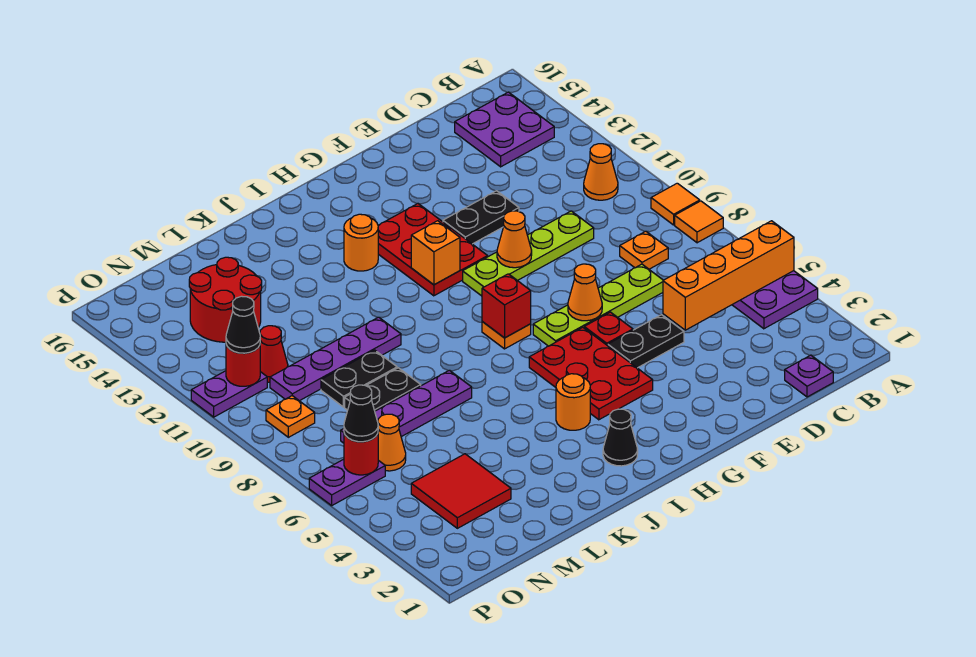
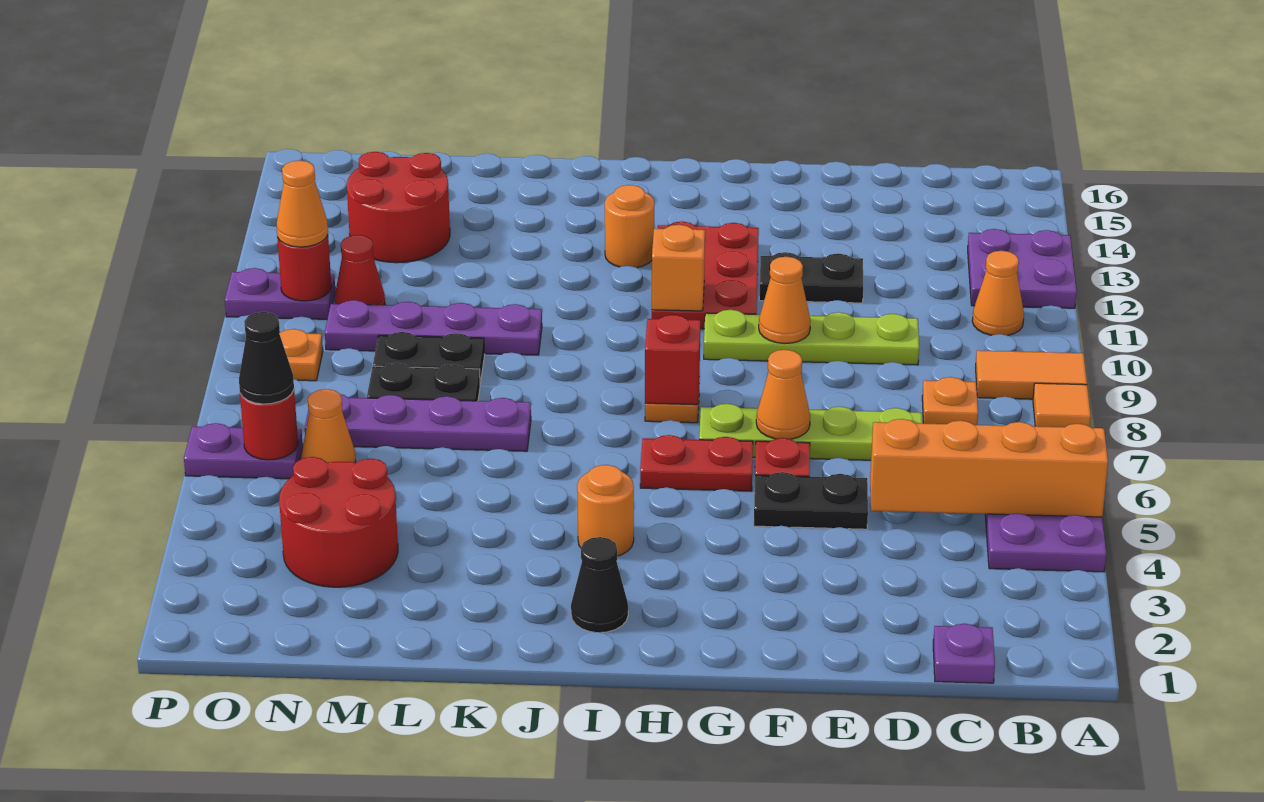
orange 1x1 tile [651,183,700,225] -> orange 1x2 tile [976,350,1087,399]
purple 2x2 plate [455,92,554,167] -> purple 2x2 plate moved to [968,229,1077,308]
red 2x3 plate [529,328,653,420] -> red 1x2 plate [640,435,753,491]
red 2x2 tile [411,454,511,528] -> red 2x2 round brick [279,457,398,587]
black 1x1 cone [226,296,260,353] -> orange 1x1 cone [277,160,328,247]

